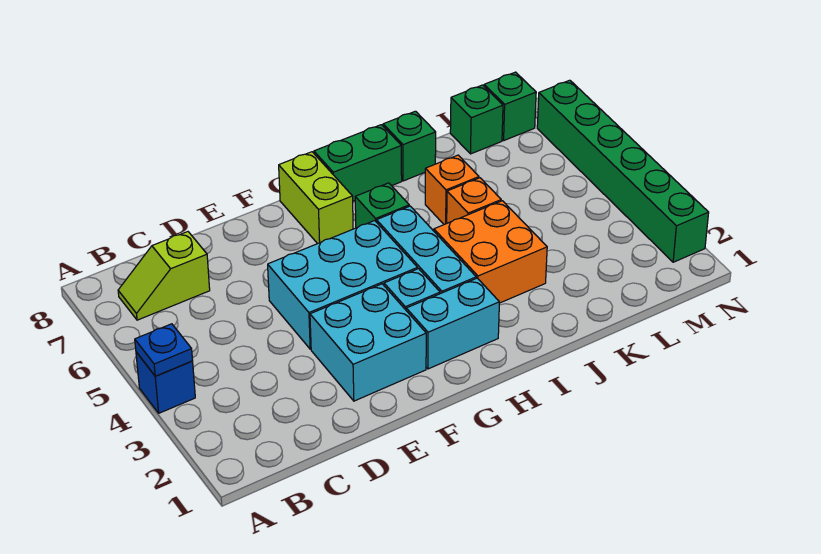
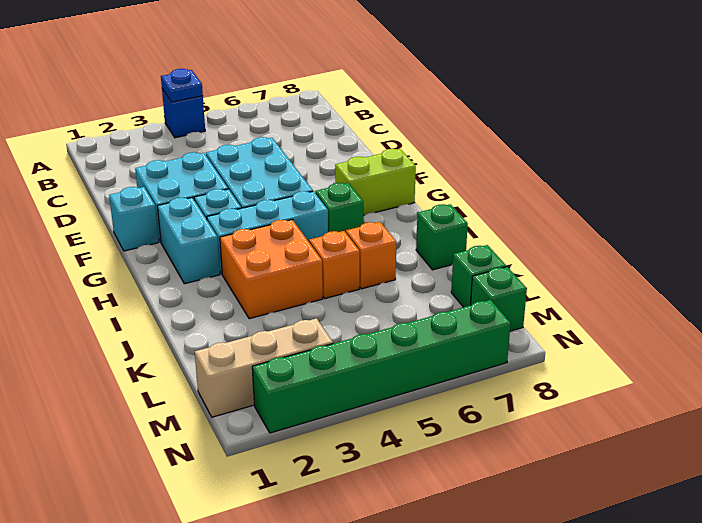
lime 1x2 slope [118,232,210,320] -> none
none -> cyan 1x1 brick [109,187,159,251]
green 1x2 brick [314,125,402,201] -> none
none -> tan 1x3 brick [195,318,333,417]

